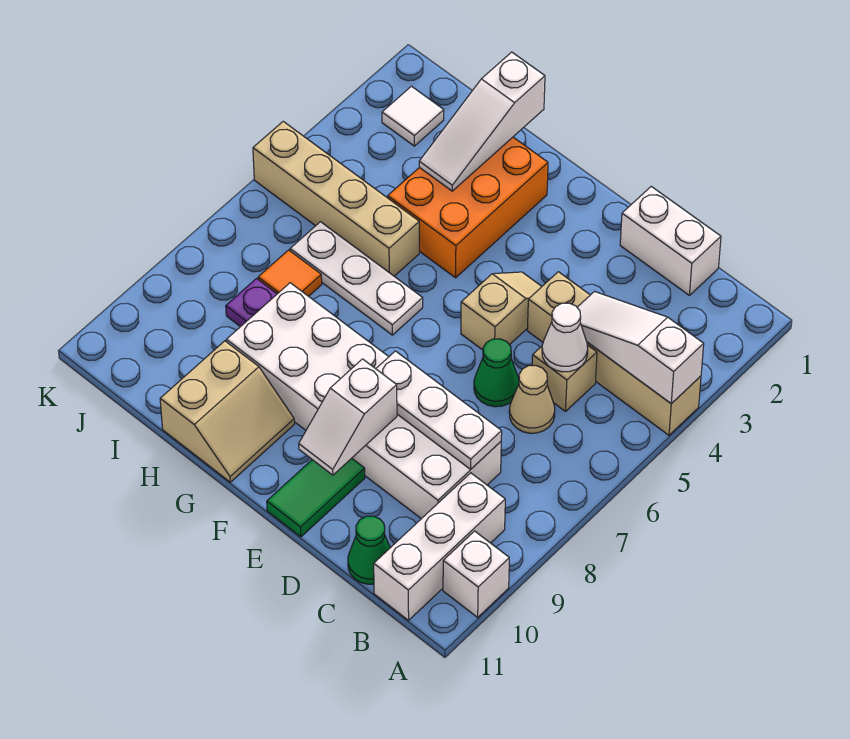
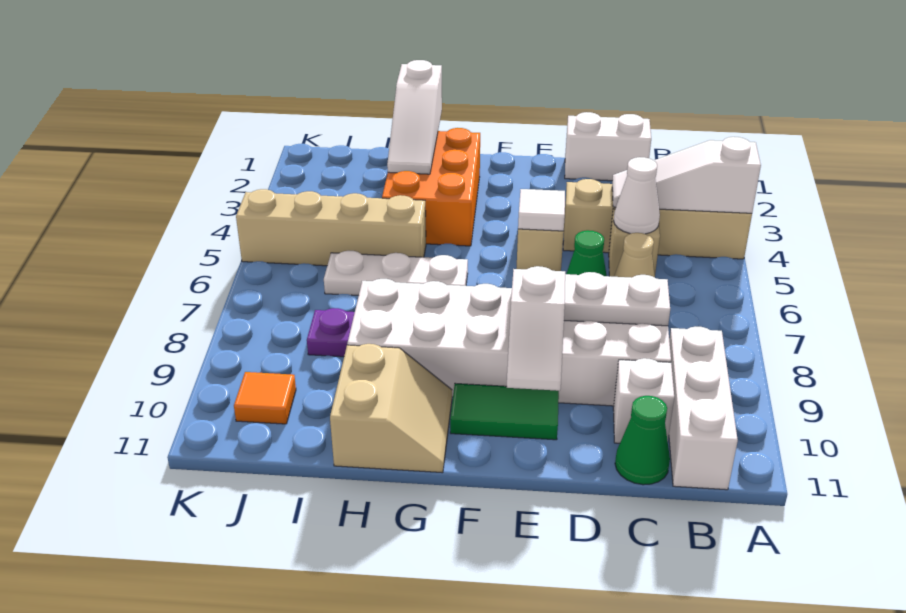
white 1x1 brick [443,531,509,617] -> white 1x1 brick moved to [613,358,674,443]
green 1x2 tile [267,458,365,537] -> green 1x2 tile turned to [450,383,559,440]
orange 1x1 tile [258,250,322,296] -> orange 1x1 tile moved to [234,372,296,424]
white 1x1 tile [382,86,444,146] -> white 1x1 tile moved to [518,189,565,231]

